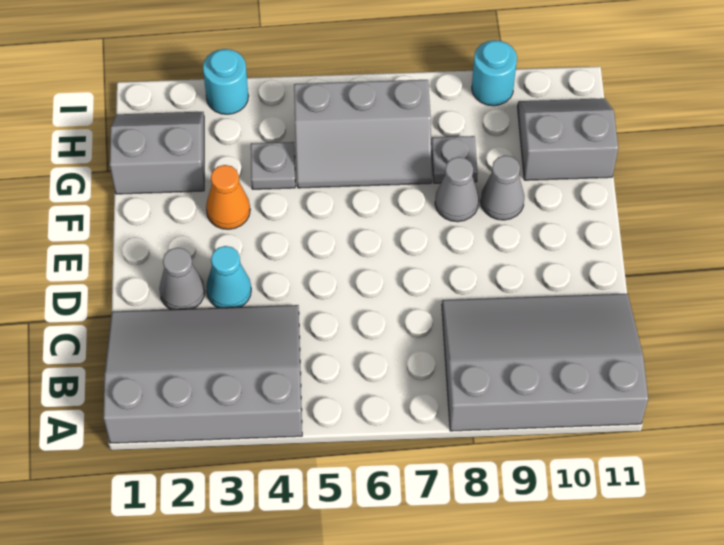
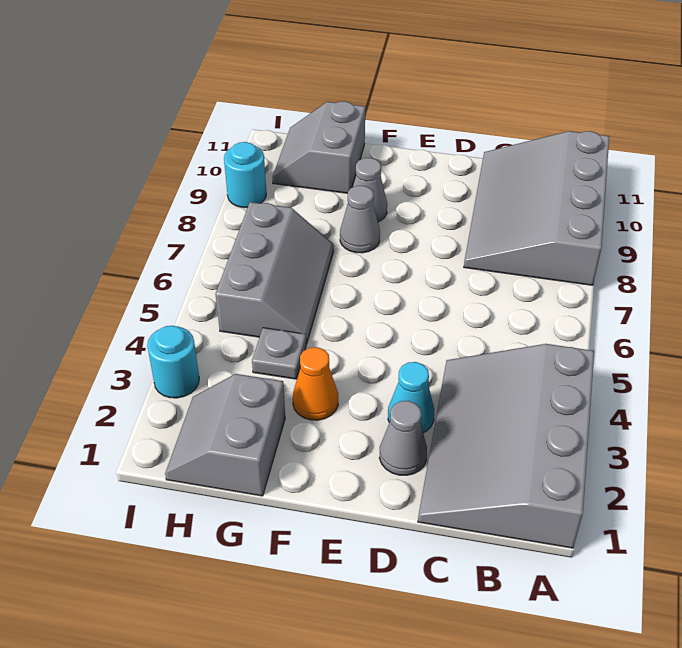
grey 1x1 plate [431,136,478,183] -> none

